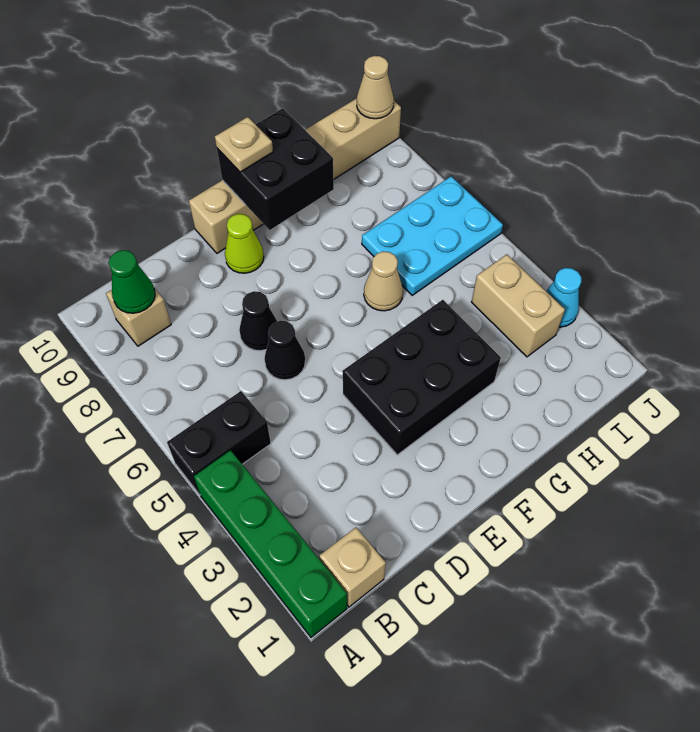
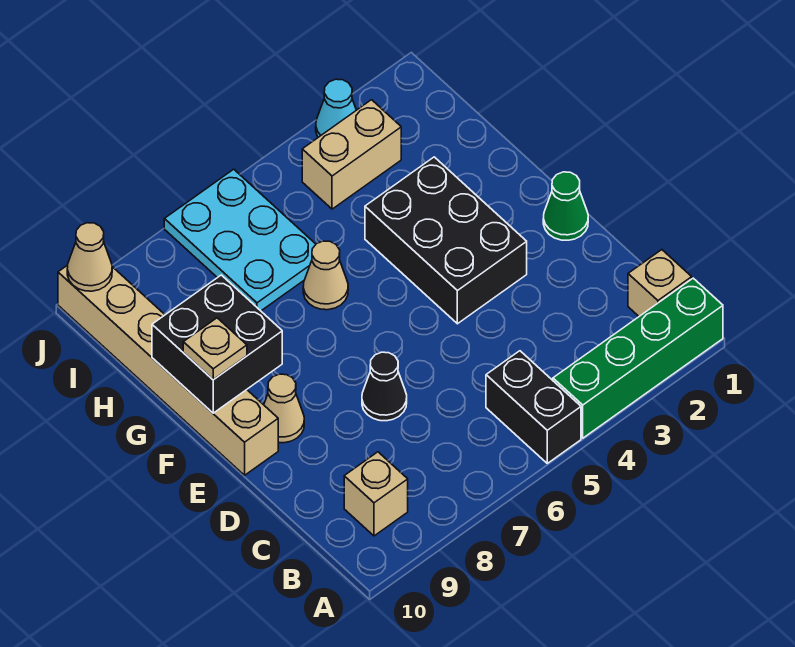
green 1x1 cone [109,250,155,313] -> green 1x1 cone moved to [543,172,588,240]
black 1x1 cone [264,321,305,380] -> none
lime 1x1 cone [225,214,264,273] -> tan 1x1 cone [264,374,304,443]

